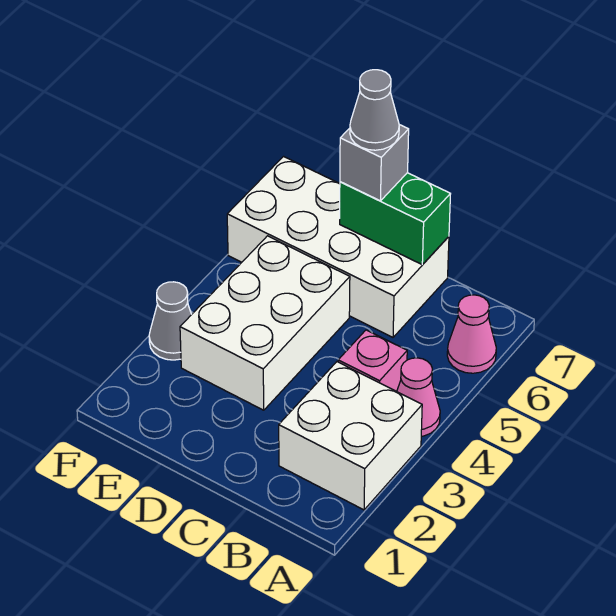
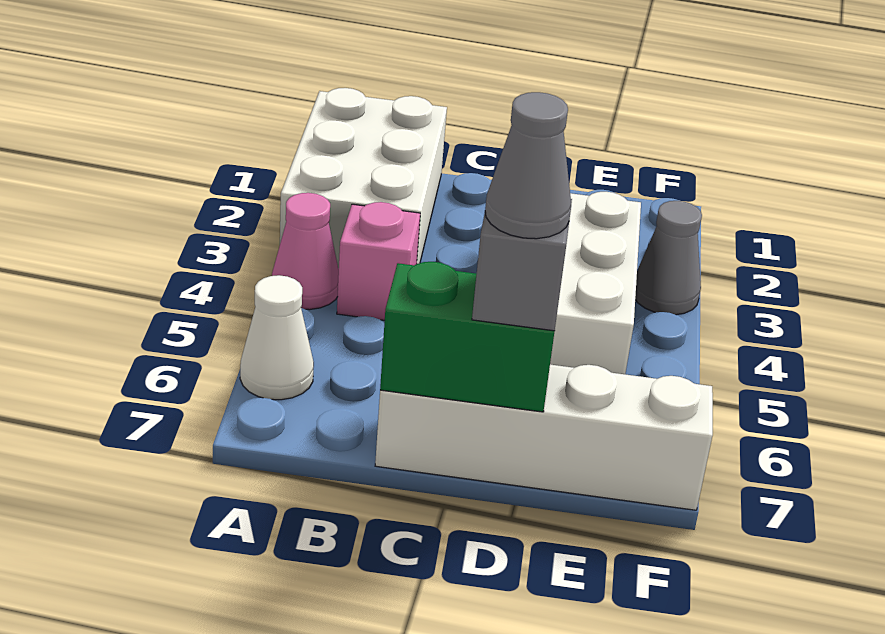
white 2x2 brick [279,362,422,510] -> white 2x3 brick [280,88,447,269]
pink 1x1 cone [447,295,496,373] -> white 1x1 cone [240,275,314,400]
white 2x4 brick [227,157,449,337] -> white 1x4 brick [375,364,713,510]

